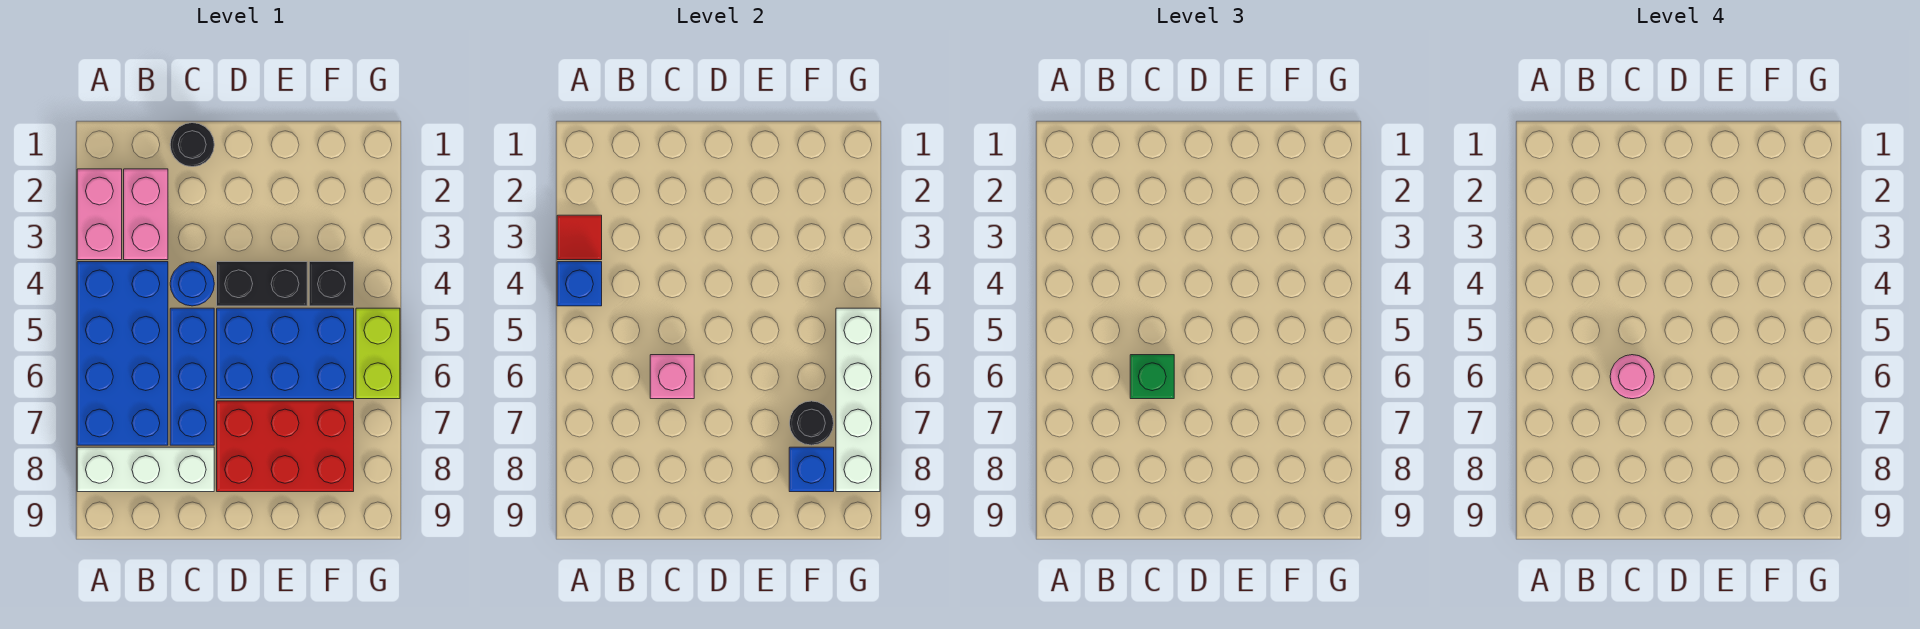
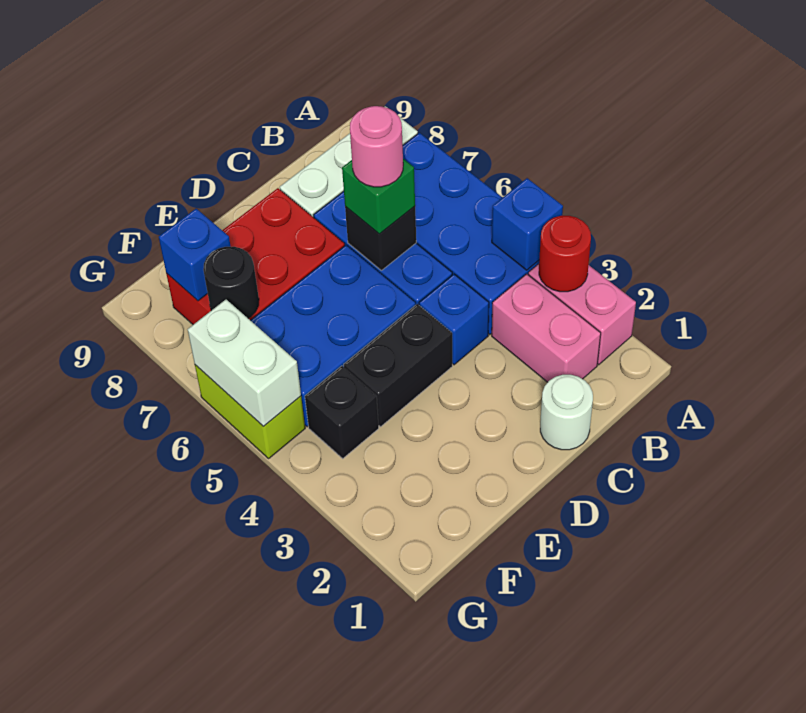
red 1x1 tile [557,215,602,260] -> red 1x1 round brick [539,216,591,292]
black 1x1 round brick [170,123,214,167] -> white 1x1 round brick [540,375,593,450]
blue 1x1 round brick [170,262,214,306] -> blue 1x1 brick [419,274,489,365]
pink 1x1 brick [650,355,694,399] -> black 1x1 brick [345,206,416,270]
white 1x4 brick [836,308,880,492] -> white 1x2 brick [188,300,301,427]

